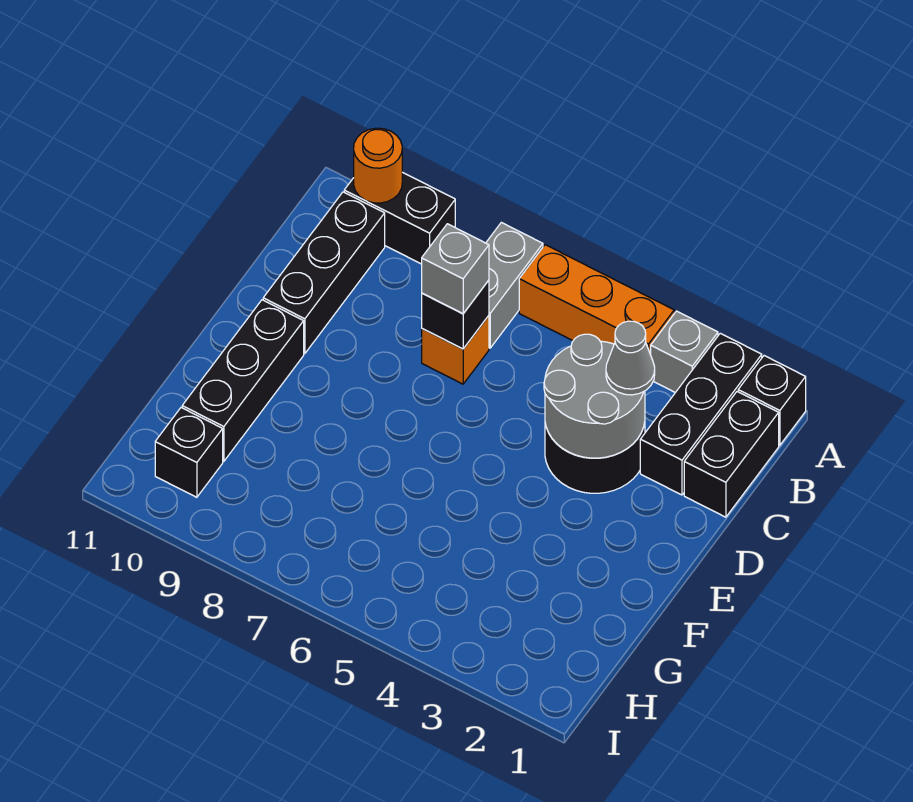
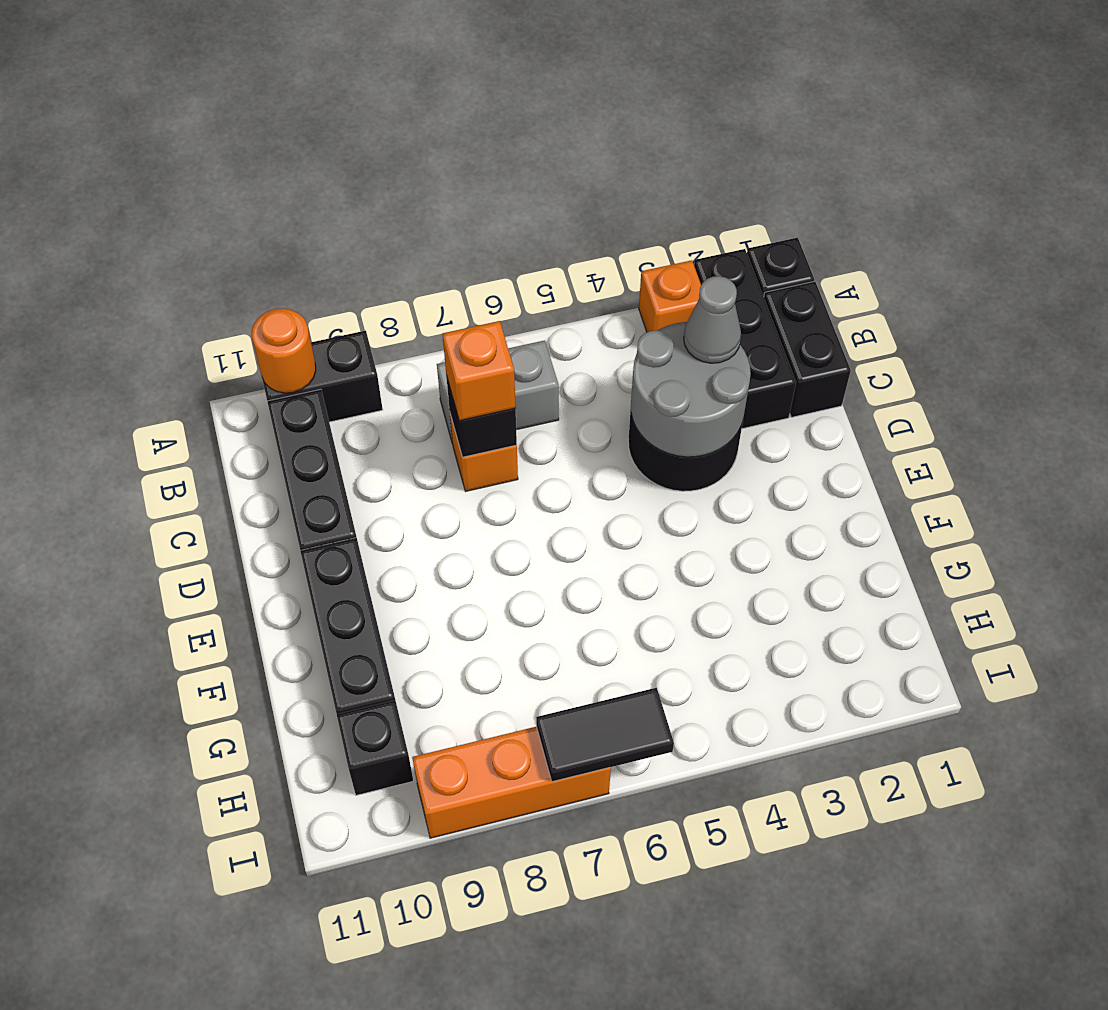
grey 1x1 brick [651,311,718,393] -> orange 1x1 brick [639,260,701,332]
orange 1x3 brick [519,245,674,355] -> orange 1x3 brick moved to [412,727,611,838]
grey 1x2 brick [486,222,543,348] -> grey 1x2 brick turned to [437,340,559,444]
grey 1x1 brick [422,224,489,314] -> orange 1x1 brick [443,321,516,421]
none -> black 1x2 tile [536,688,674,782]

